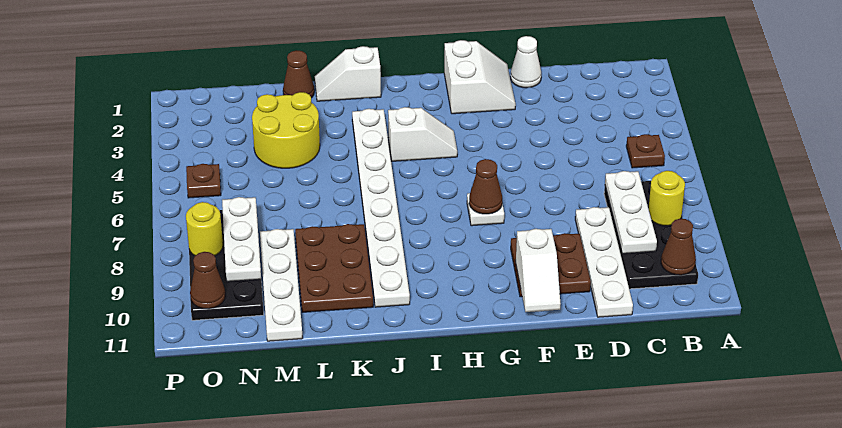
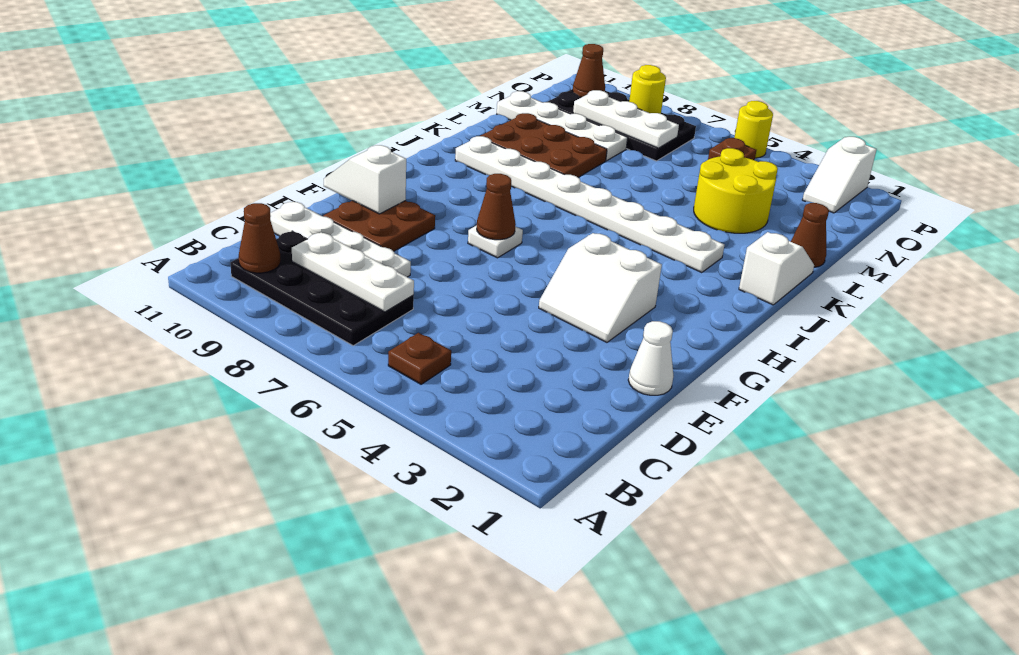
yellow 1x1 round brick [648,171,685,226] -> yellow 1x1 round brick moved to [734,101,773,158]
white 2x2 slope [444,40,516,114] -> white 2x2 slope moved to [539,233,662,342]
white 1x2 slope [388,107,457,161] -> white 1x2 slope moved to [803,137,877,213]

